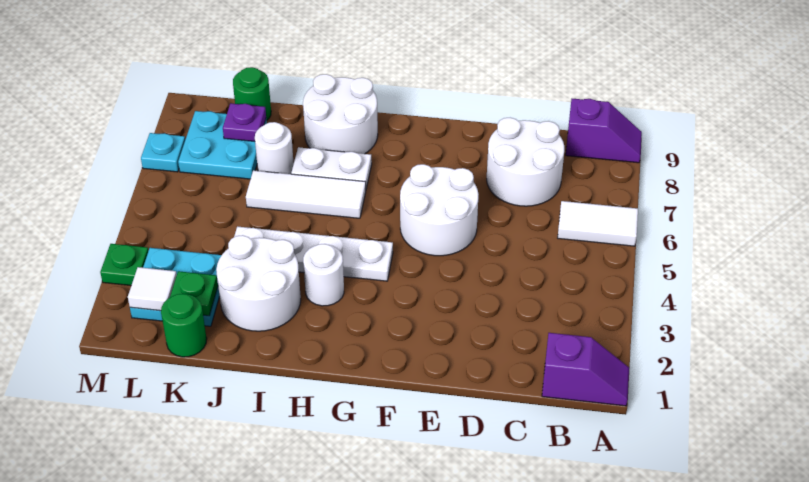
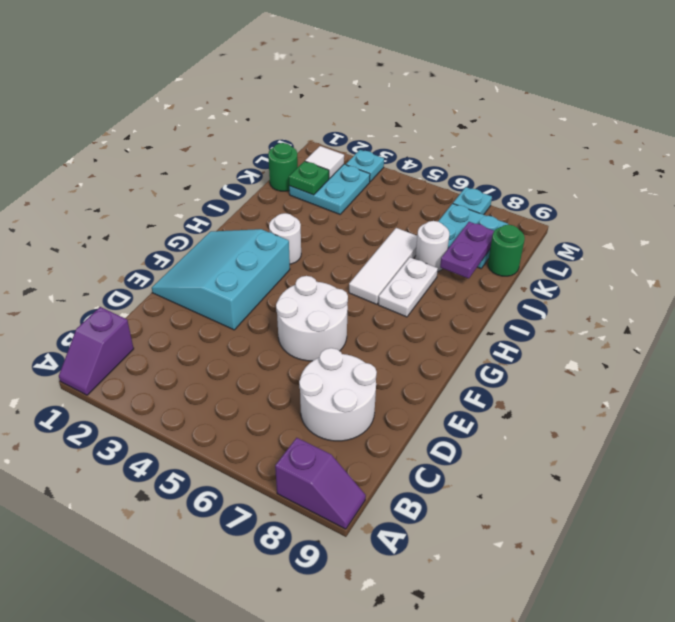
white 1x2 tile [558,201,638,246] -> none
purple 1x2 slope [566,99,642,163] -> purple 1x2 slope turned to [275,438,366,529]
none -> cyan 3x3 slope [152,229,290,330]
white 1x4 plate [234,226,393,281] -> none
white 2x2 round brick [303,74,378,154] -> none
white 2x2 round brick [216,235,301,331] -> none
purple 1x1 plate [223,103,266,141] -> purple 1x2 plate [440,222,494,279]
green 1x1 plate [100,244,148,286] -> cyan 1x1 plate [346,150,384,182]

